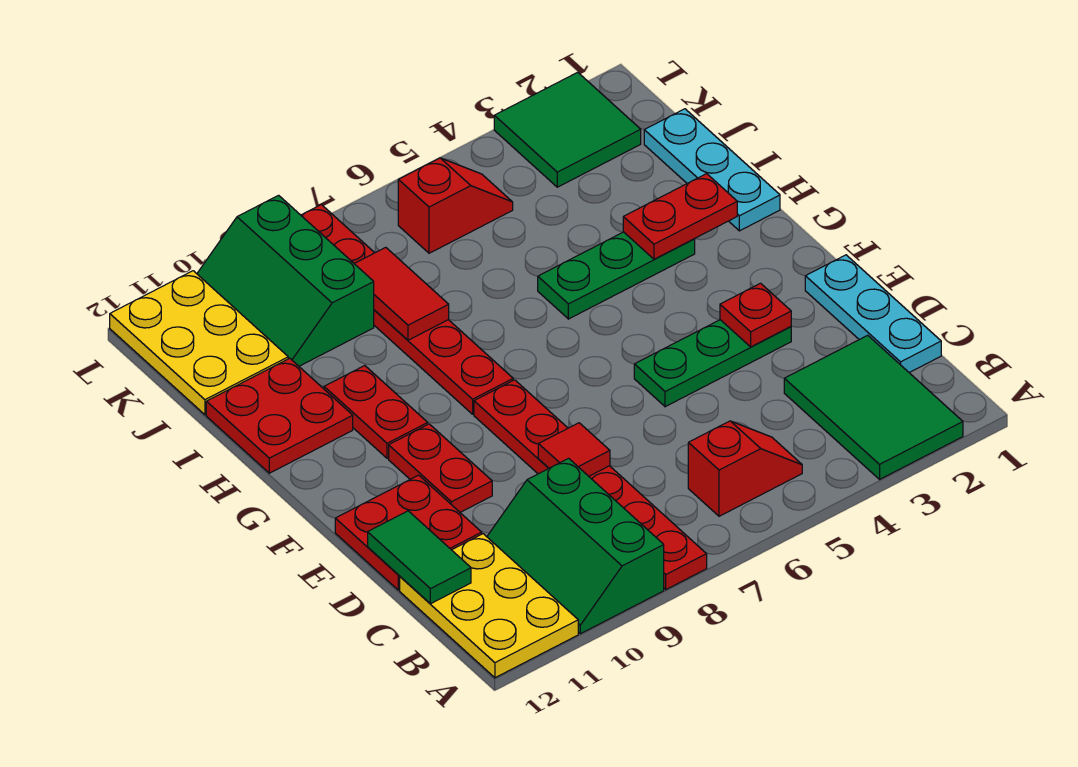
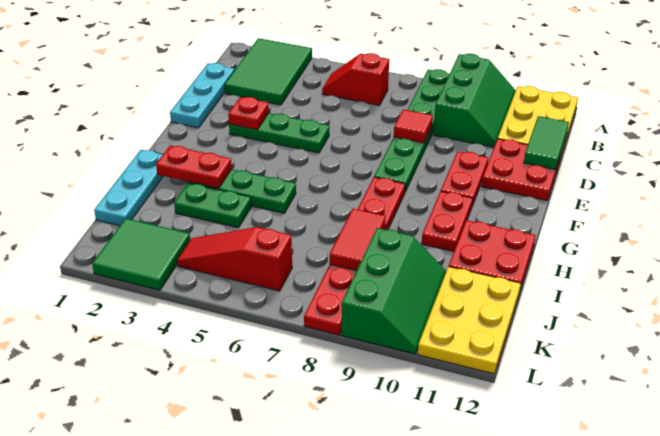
red 1x6 plate [474,380,707,590] -> green 1x6 plate [374,69,449,192]
none -> green 1x2 plate [174,183,251,228]
red 1x2 slope [398,158,513,253] -> red 1x3 slope [177,227,292,291]

